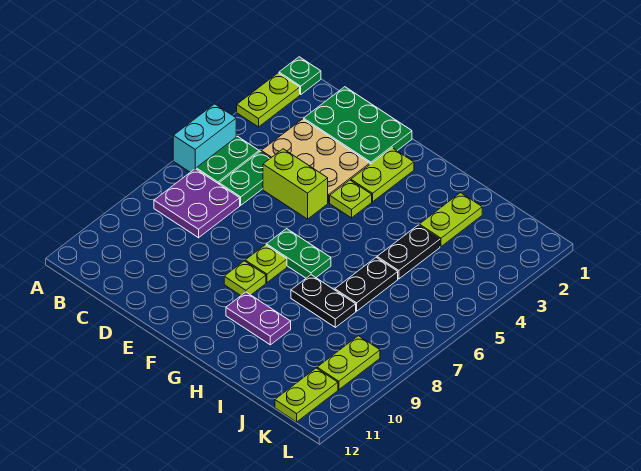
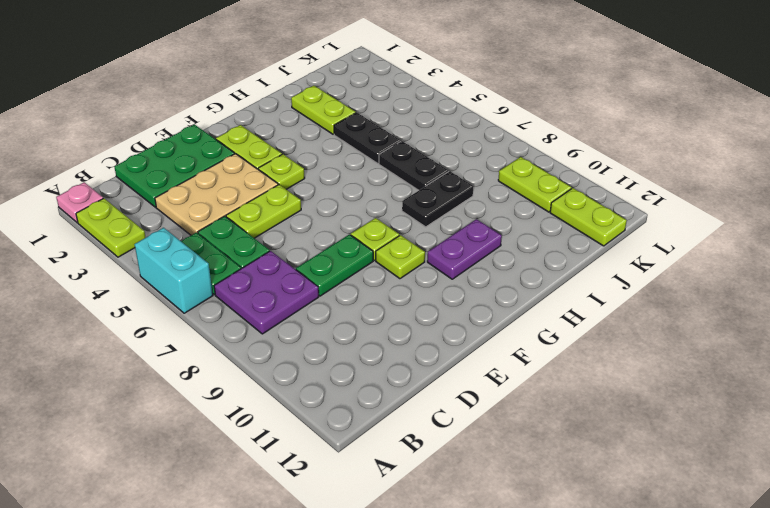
green 1x1 plate [279,57,321,94] -> pink 1x1 plate [56,182,103,223]
lime 1x2 brick [263,149,328,219] -> lime 1x2 plate [226,185,301,238]
green 1x2 plate [266,229,331,278] -> green 1x2 plate moved to [296,235,373,296]

